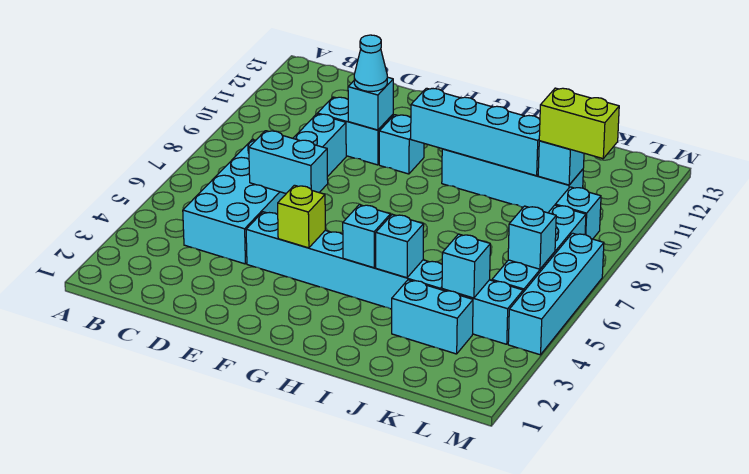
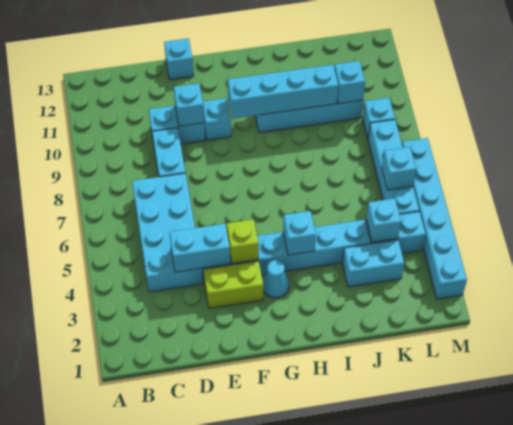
cyan 1x2 brick [249,131,328,193] -> cyan 1x2 brick moved to [169,224,230,272]
cyan 1x1 cone [354,35,387,91] -> cyan 1x1 cone moved to [263,260,289,298]
cyan 1x1 brick [376,214,424,278] -> cyan 1x1 brick moved to [164,38,194,80]
lime 1x2 brick [539,88,619,159] -> lime 1x2 brick moved to [204,261,263,308]
cyan 1x4 brick [508,233,604,355] -> cyan 1x6 brick [402,138,467,299]

